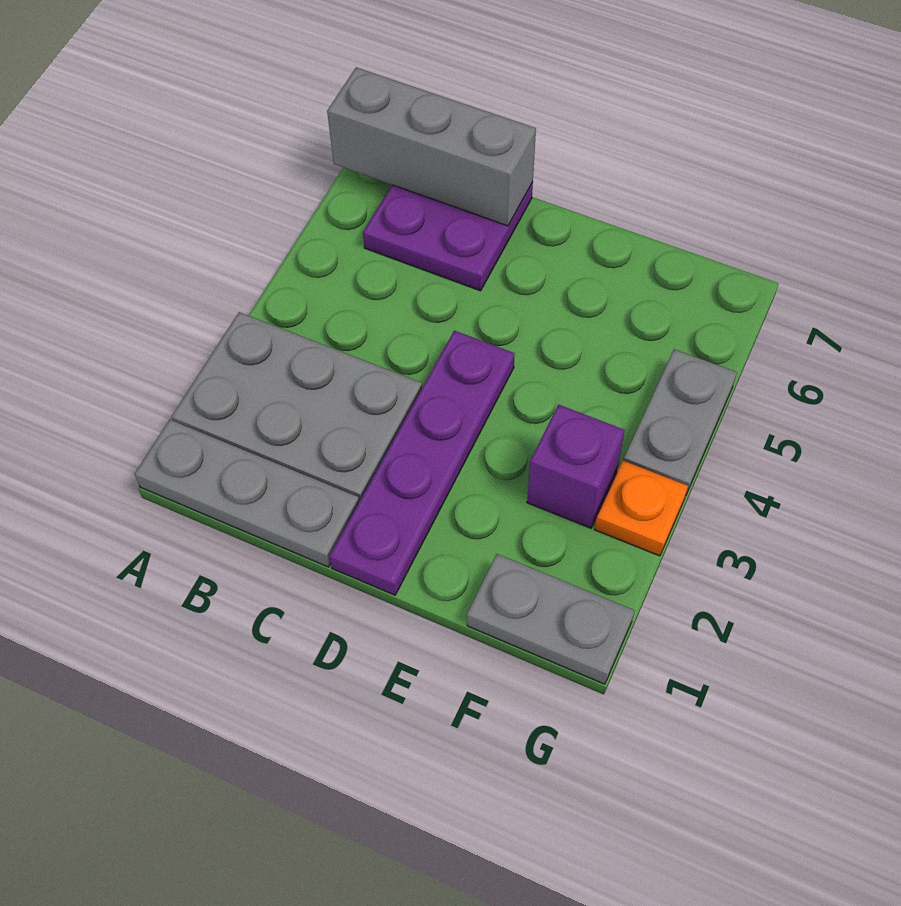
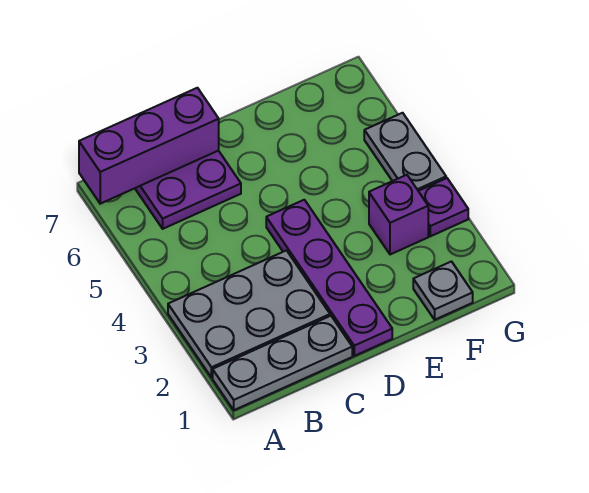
grey 1x3 brick [327,67,536,226] -> purple 1x3 brick [79,88,219,204]
grey 1x2 plate [467,554,635,684] -> grey 1x1 plate [413,262,473,320]
orange 1x1 plate [595,461,688,556] -> purple 1x1 plate [419,178,468,236]

